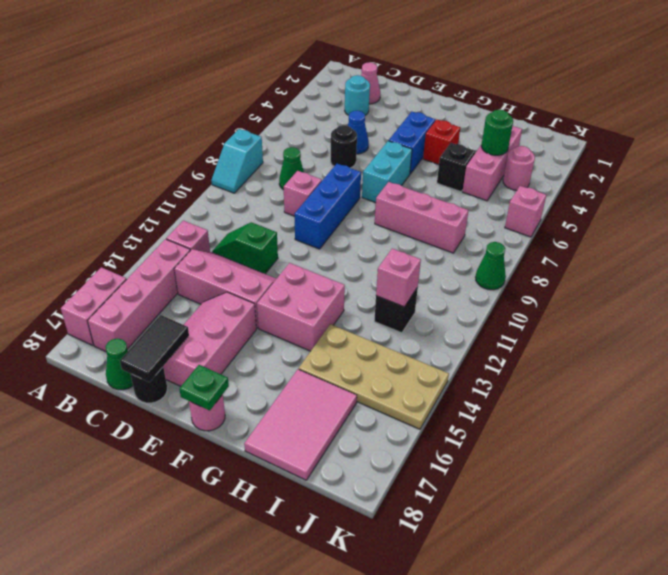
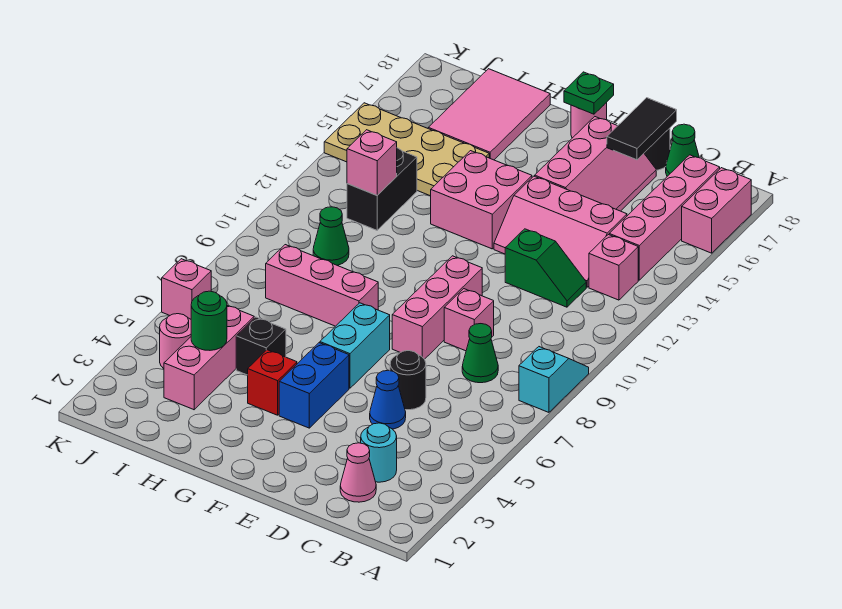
blue 1x3 brick [294,164,361,249] -> pink 1x3 brick [392,256,482,359]
black 1x1 brick [374,288,418,333] -> black 1x2 brick [347,148,417,230]
green 1x1 cone [476,242,506,290] -> green 1x1 cone moved to [313,207,349,265]

